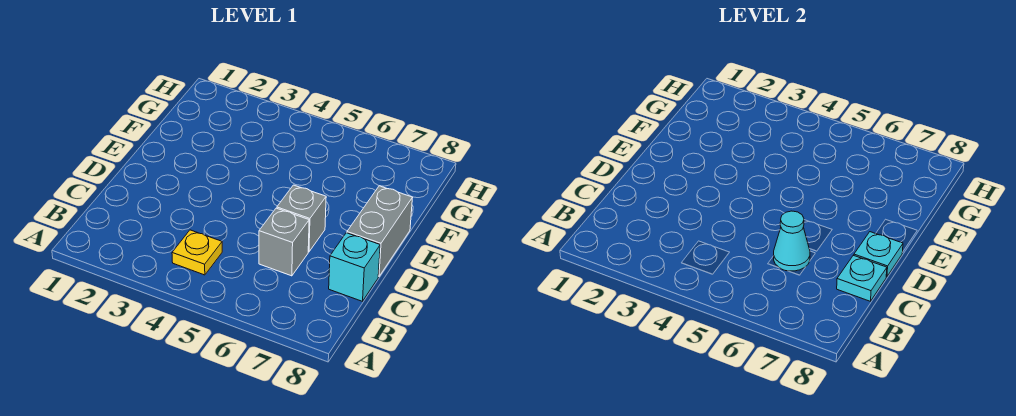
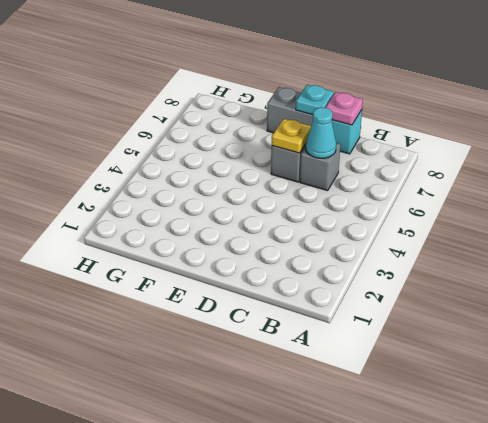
yellow 1x1 plate [172,230,222,275] -> yellow 1x1 plate moved to [272,119,311,153]
cyan 1x1 plate [837,255,887,301] -> pink 1x1 plate [325,92,363,125]

